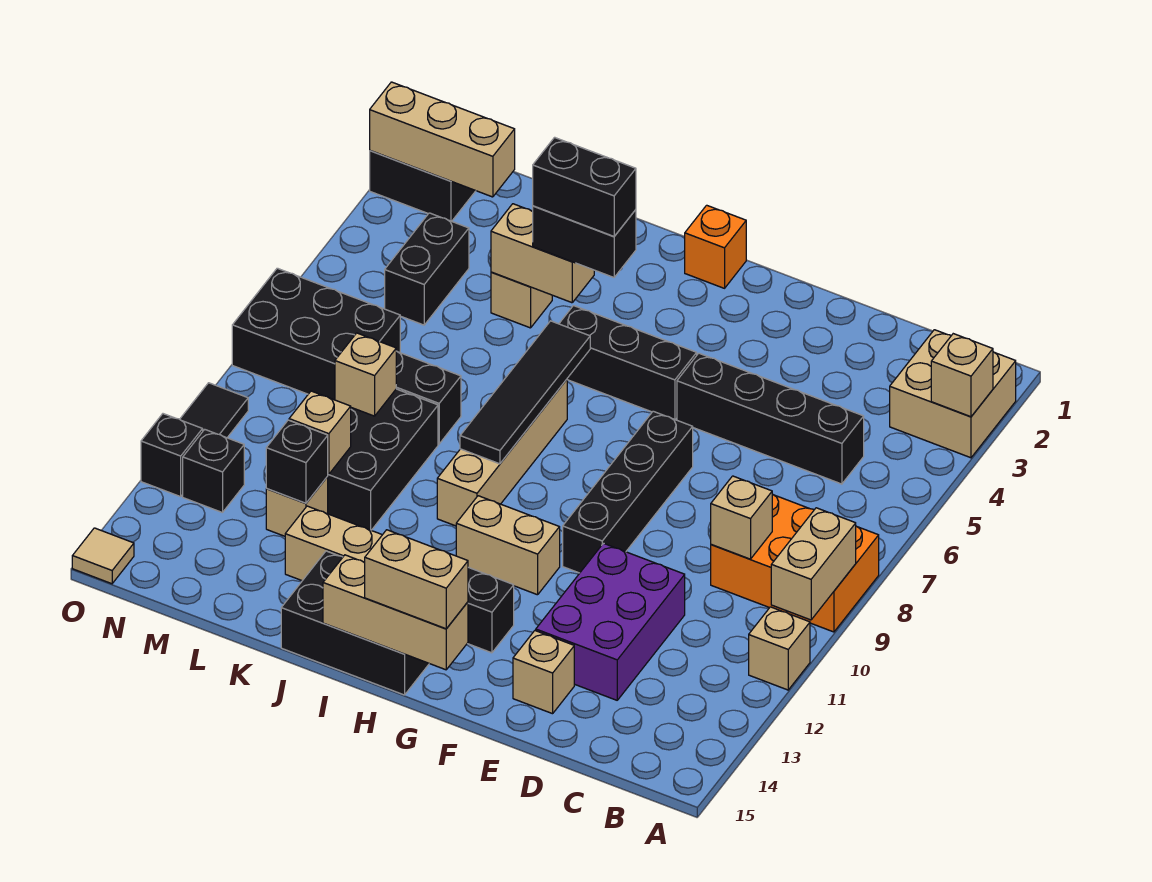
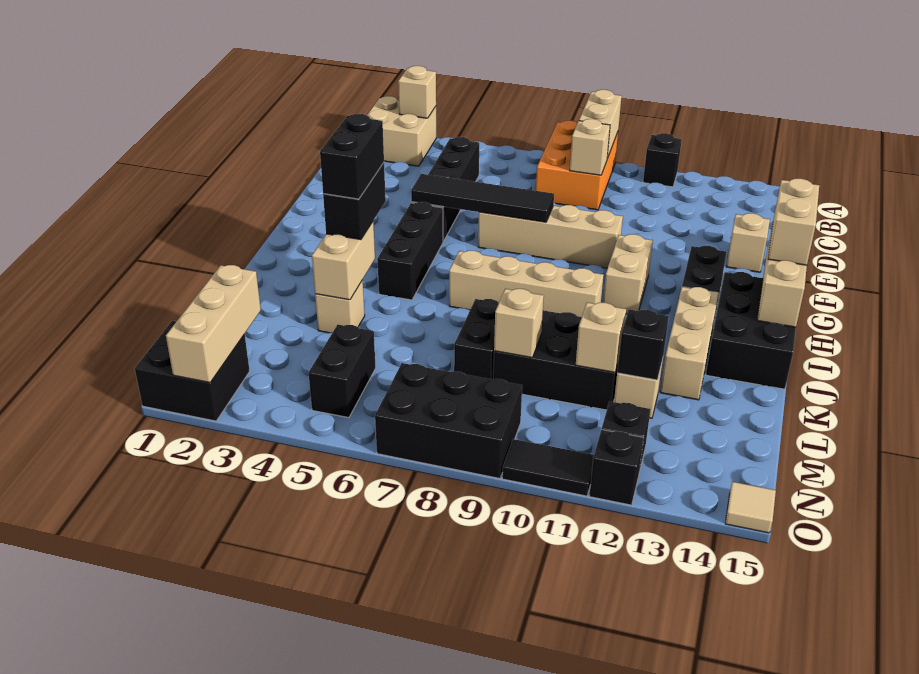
tan 1x2 brick [771,508,856,620] -> tan 1x2 brick turned to [579,90,622,159]
tan 1x1 brick [749,607,810,690] -> black 1x1 brick [643,133,682,187]
purple 2x3 brick [536,543,685,700] -> none
black 1x4 brick [563,411,693,573] -> tan 1x4 brick [478,205,623,268]
orange 1x1 brick [685,205,746,288] -> none
black 1x4 tile [460,321,590,464] -> black 1x4 tile moved to [411,174,554,222]
black 1x2 brick [385,213,469,325] -> black 1x2 brick turned to [309,325,376,418]
black 2x3 brick [232,268,400,400] -> black 2x3 brick turned to [375,363,522,479]

